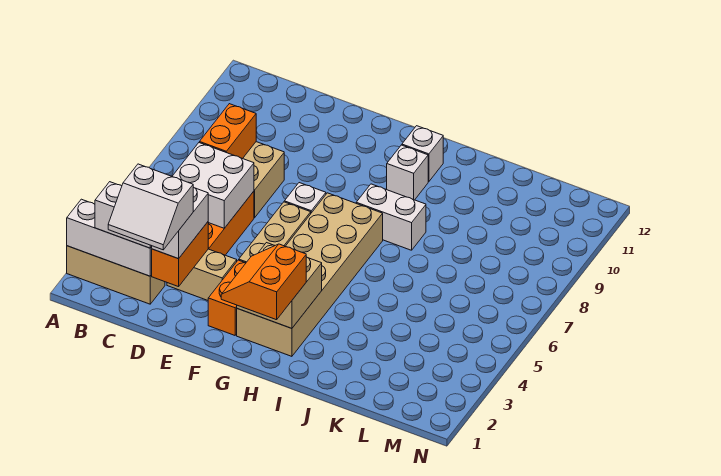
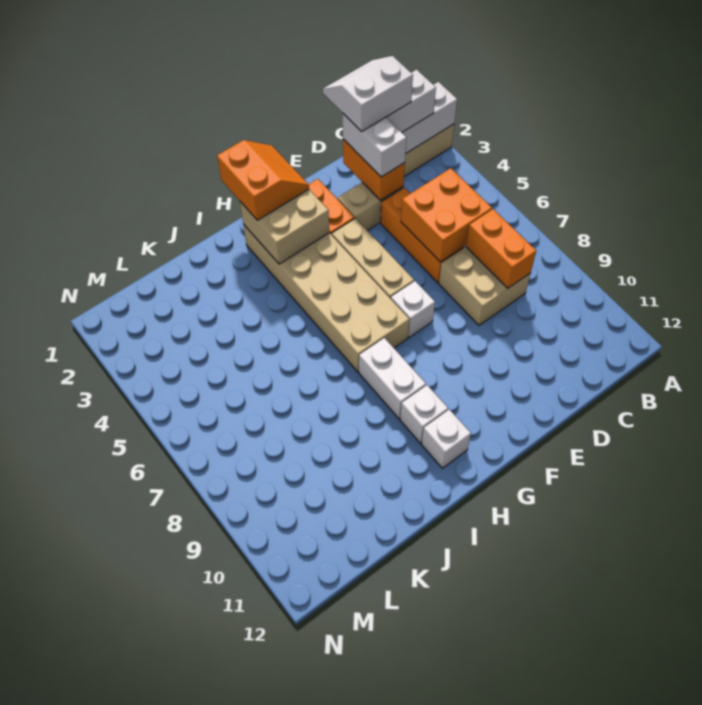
white 2x2 brick [172,143,254,228] -> orange 2x2 brick [401,168,492,262]
white 1x2 brick [356,184,426,250] -> white 1x2 brick turned to [359,338,426,419]

